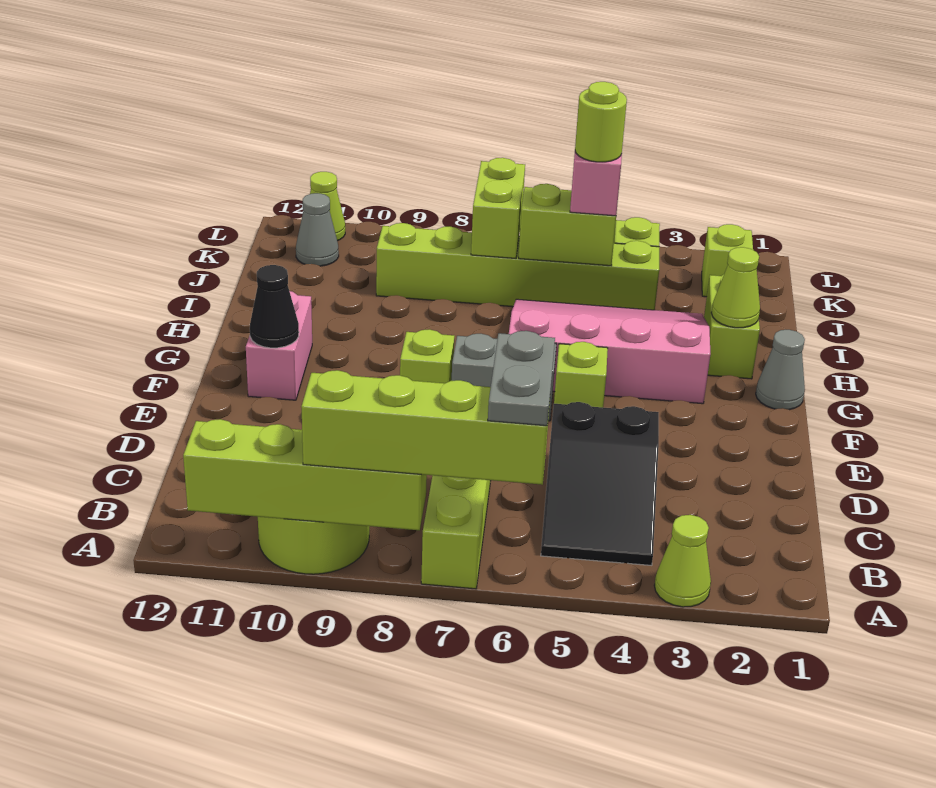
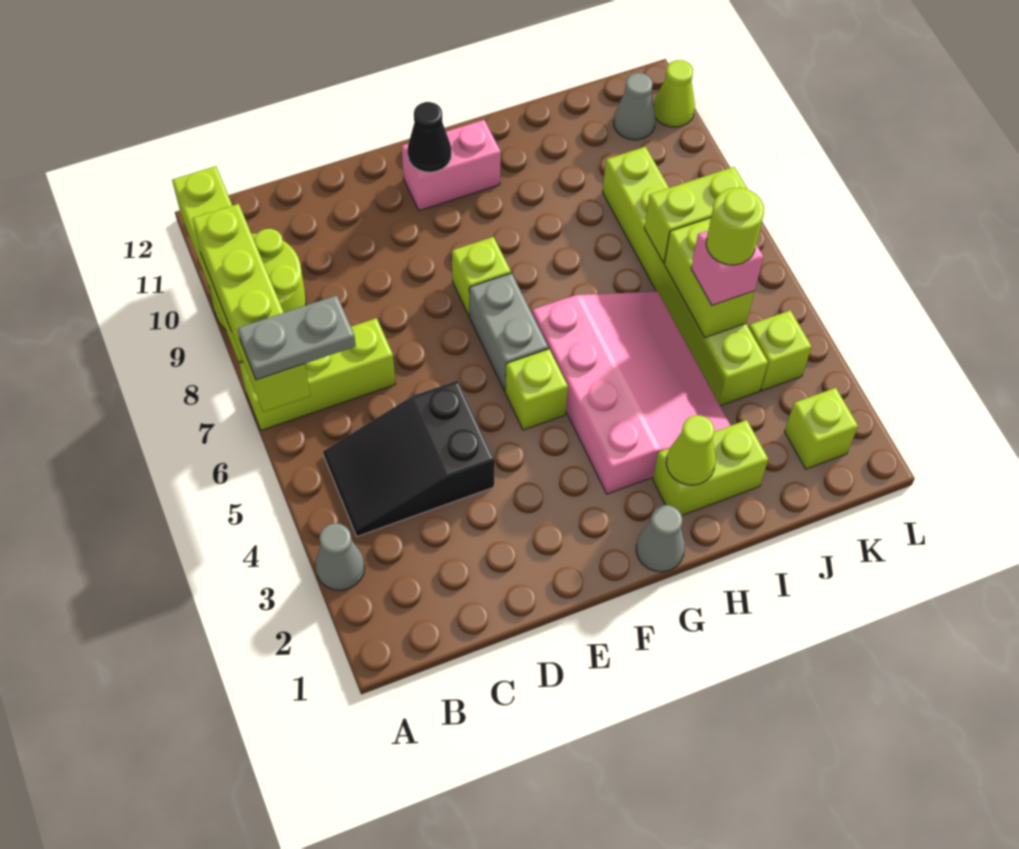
lime 1x1 cone [654,515,711,607] -> grey 1x1 cone [315,524,365,590]

